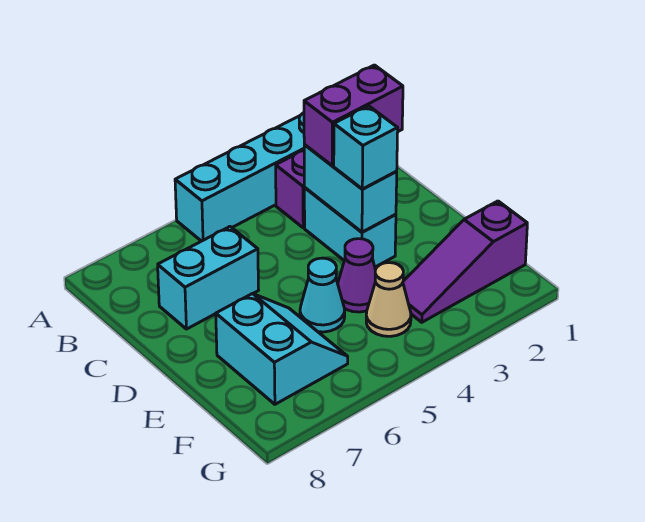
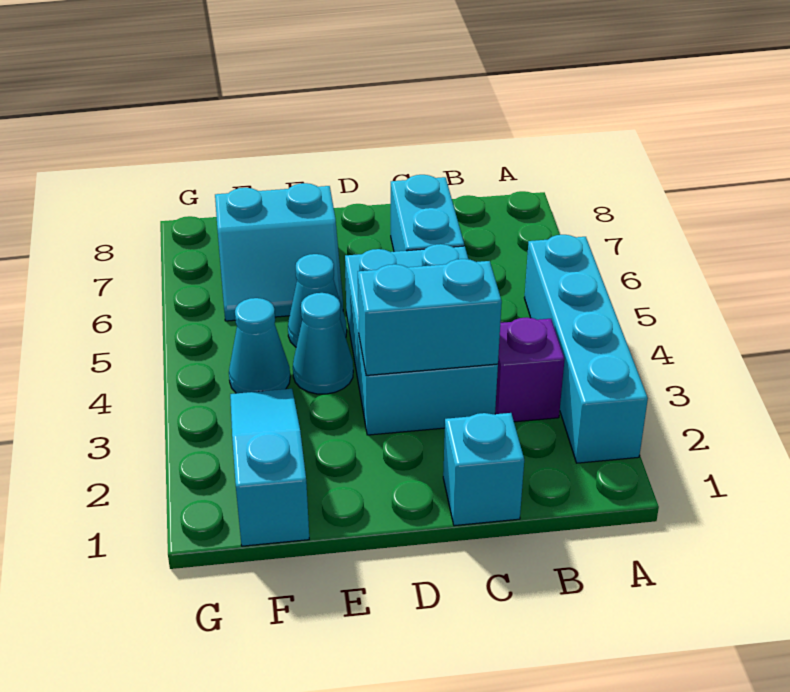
purple 1x2 brick [304,65,403,166] -> none
cyan 1x2 brick [304,188,396,267] -> cyan 2x3 brick [345,244,498,435]
cyan 1x1 brick [334,106,398,189] -> cyan 1x1 brick moved to [443,413,524,526]
purple 1x1 cone [338,239,375,312] -> cyan 1x1 cone [293,293,353,394]
purple 1x3 slope [403,201,527,322] -> cyan 1x3 slope [230,389,309,546]
tan 1x1 cone [366,263,411,336] -> cyan 1x1 cone [229,298,290,393]

